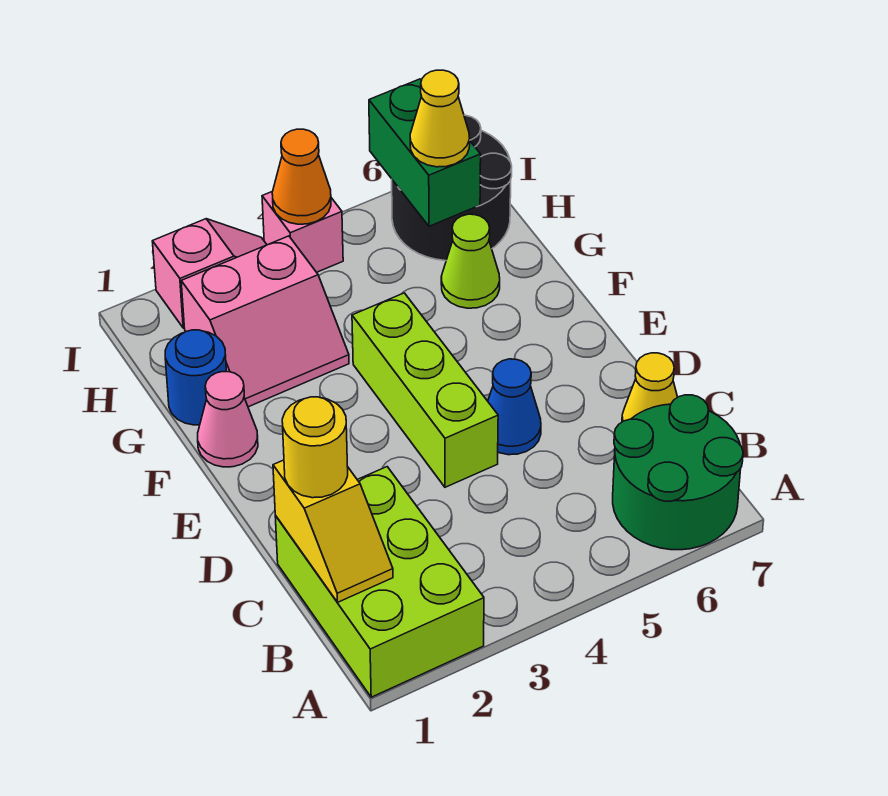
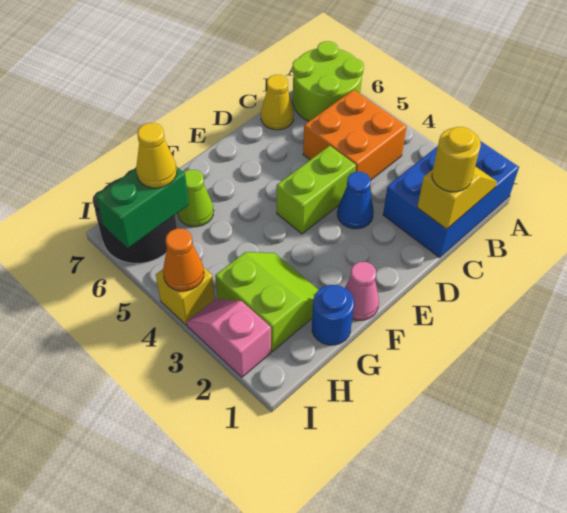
lime 2x3 brick [275,467,484,697] -> blue 2x3 brick [383,141,519,258]
green 2x2 round brick [613,395,743,550] -> lime 2x2 round brick [293,41,364,121]
none -> orange 2x2 brick [303,90,407,180]
lime 1x3 brick [352,293,498,487] -> lime 1x2 brick [277,146,356,234]
blue 1x1 cone [488,359,541,455] -> blue 1x1 cone moved to [337,172,374,229]
pink 2x2 slope [181,236,349,407] -> lime 2x2 slope [215,252,318,351]
pink 1x1 brick [262,191,343,272] -> yellow 1x1 brick [156,267,215,325]

